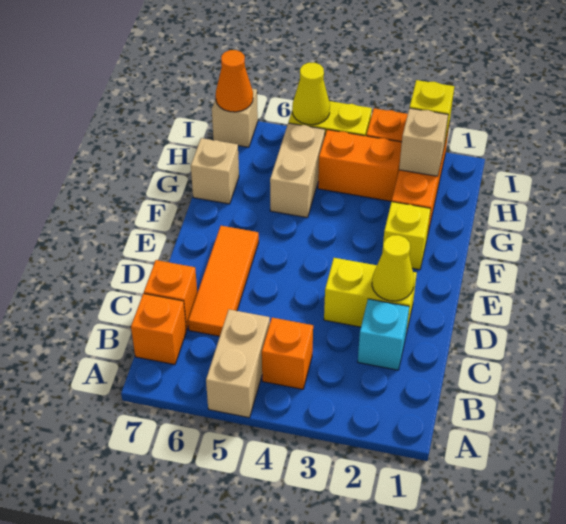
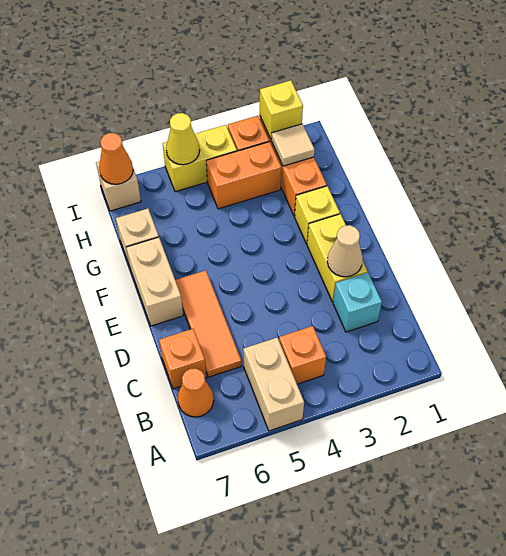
orange 1x1 brick [131,293,186,365] -> orange 1x1 cone [178,368,214,417]
yellow 1x2 brick [324,258,417,333] -> yellow 1x2 brick turned to [307,214,367,302]
yellow 1x1 cone [372,235,414,301] -> tan 1x1 cone [327,225,363,277]
tan 1x2 brick [270,123,325,218] -> tan 1x2 brick moved to [126,237,183,326]
tan 1x1 brick [399,108,448,176] -> tan 1x1 tile [271,124,315,166]

